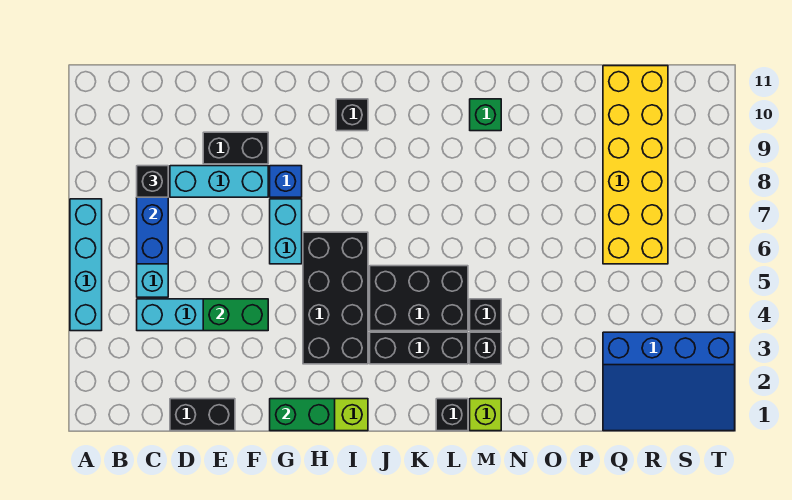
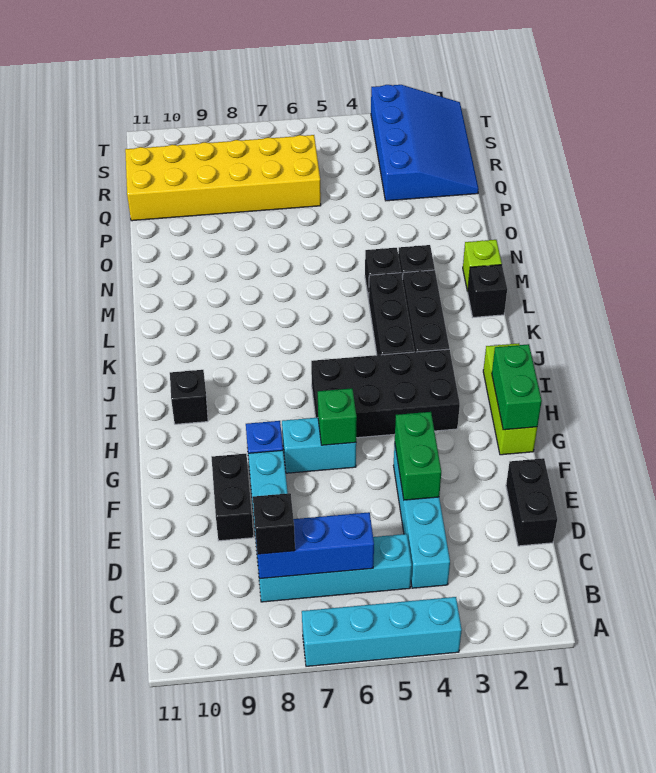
black 2x3 brick [370,266,468,331] -> black 1x3 brick [368,273,414,355]
green 1x1 brick [470,99,501,131] -> green 1x1 brick moved to [318,388,357,445]

